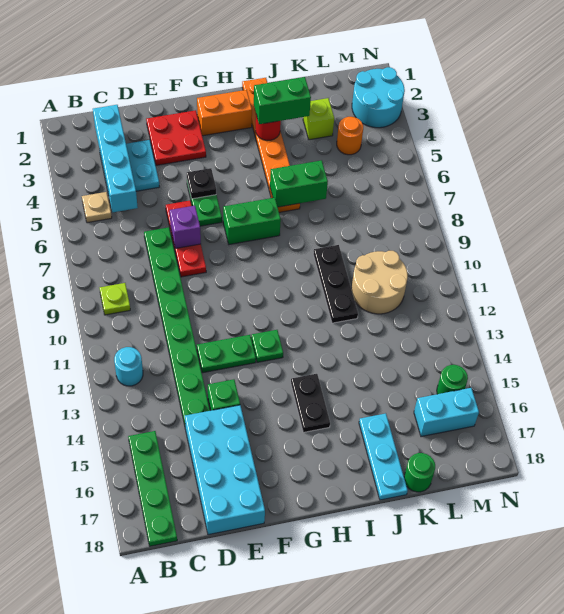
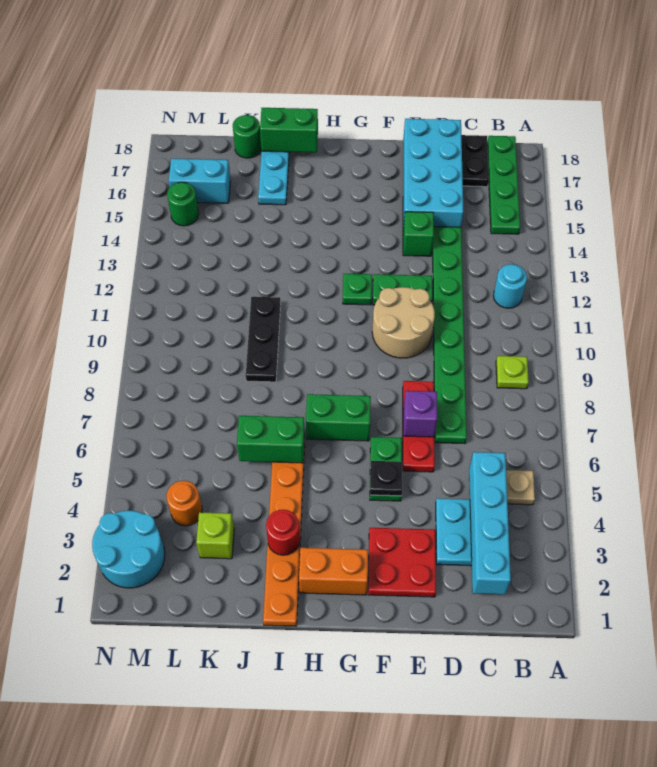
black 1x2 plate [291,374,330,432] -> black 1x2 plate moved to [461,135,489,187]
green 1x2 brick [254,77,311,124] -> green 1x2 brick moved to [260,108,318,153]
tan 2x2 round brick [351,251,408,314] -> tan 2x2 round brick moved to [372,287,435,358]

